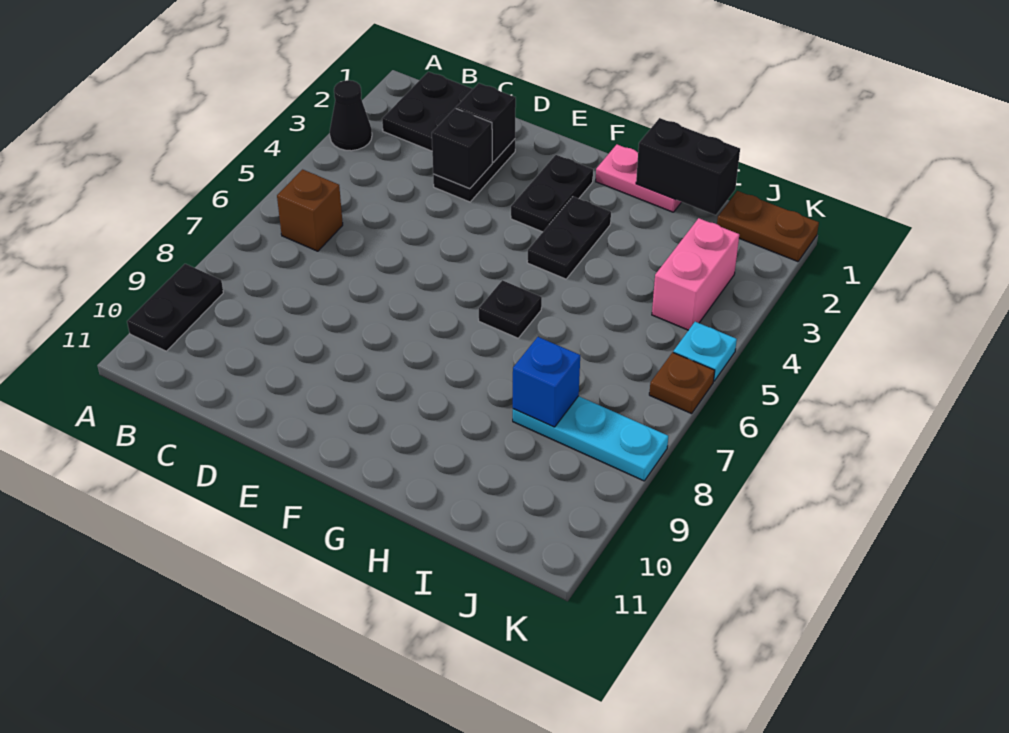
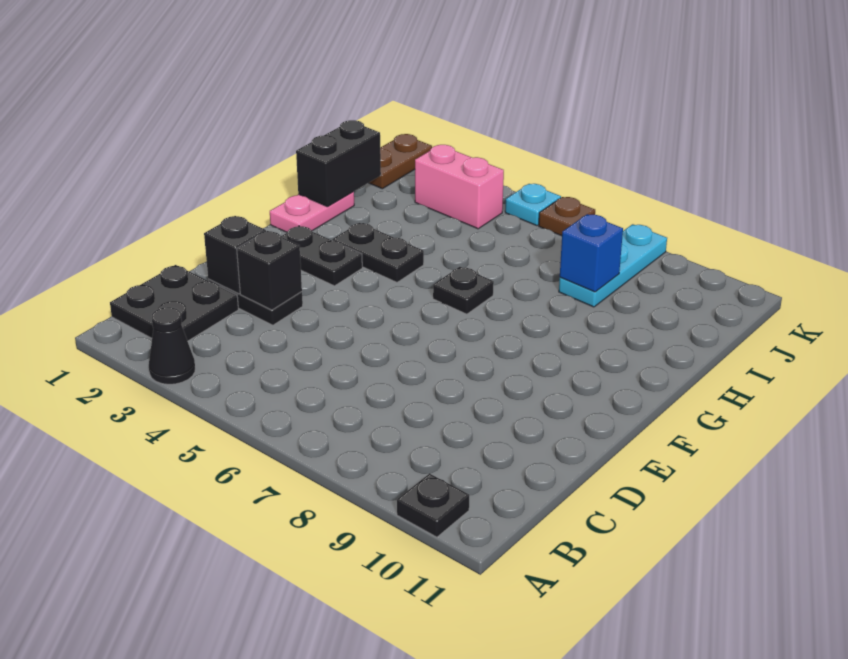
black 1x2 plate [127,264,223,351] -> black 1x1 plate [397,474,469,537]
brown 1x1 brick [277,170,343,251] -> none

